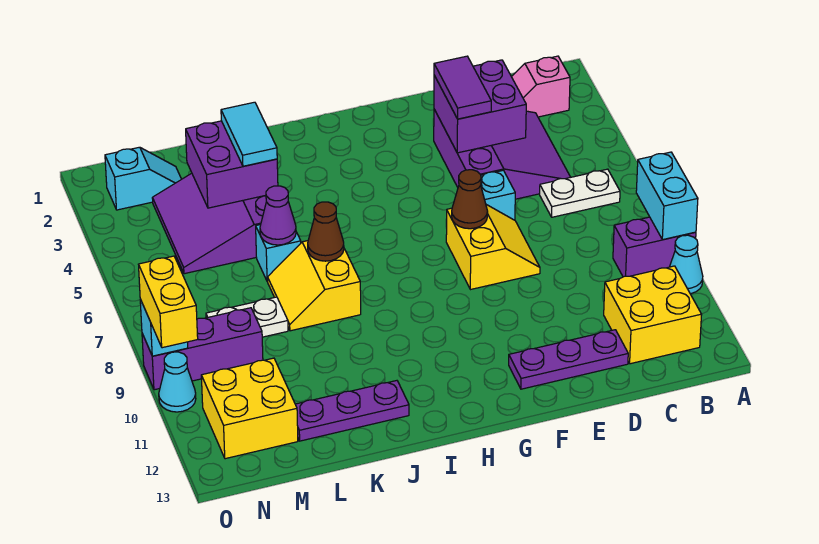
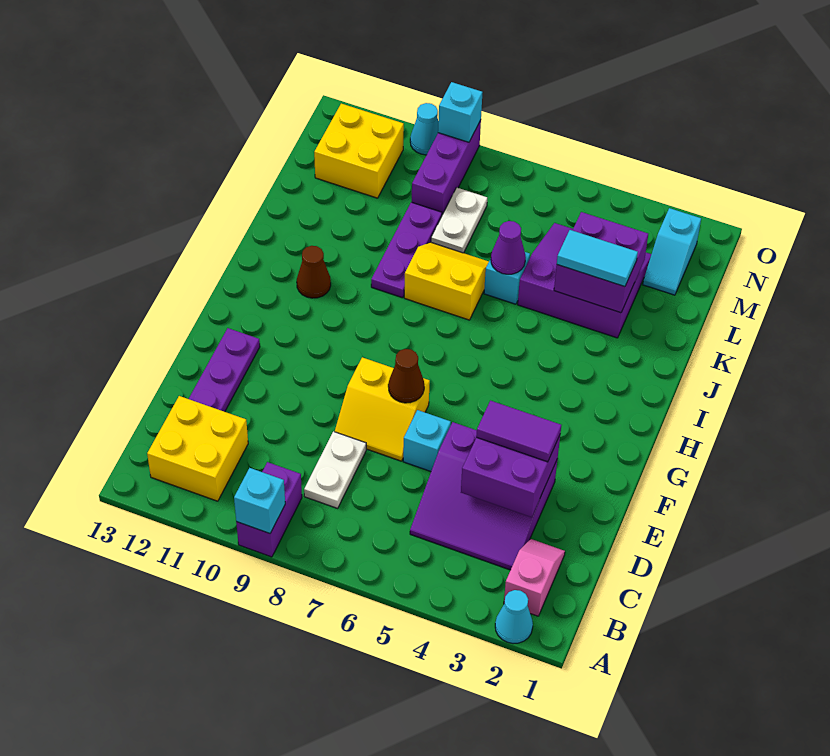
cyan 1x2 brick [636,152,698,240] -> cyan 1x1 brick [234,468,285,533]
cyan 1x1 cone [670,235,703,294] -> cyan 1x1 cone moved to [495,590,533,644]
white 1x2 plate [540,169,620,217] -> white 1x2 plate moved to [304,431,366,508]
brown 1x1 cone [308,202,344,261] -> brown 1x1 cone moved to [297,246,331,298]
purple 1x3 plate [295,381,409,441] -> purple 1x3 plate moved to [371,202,442,298]
yellow 1x2 brick [139,256,198,348] -> none

